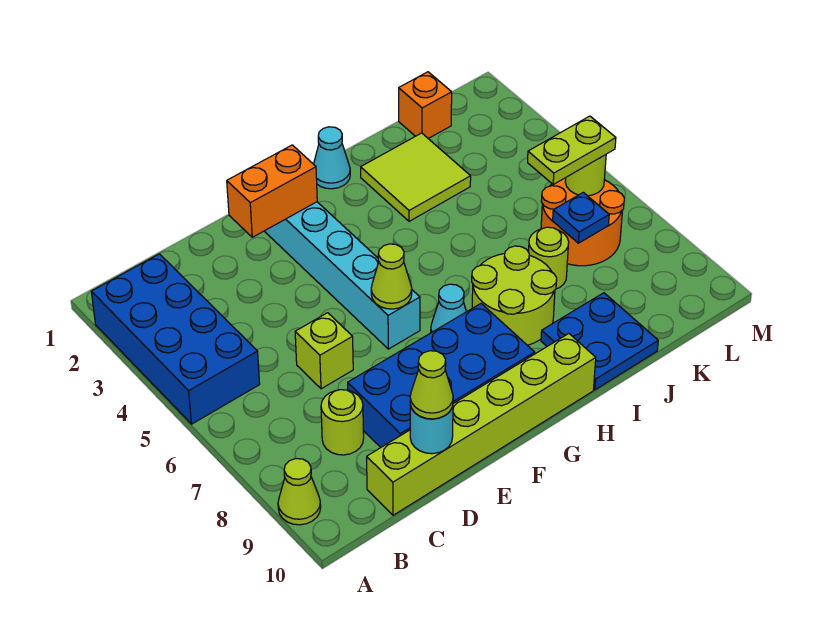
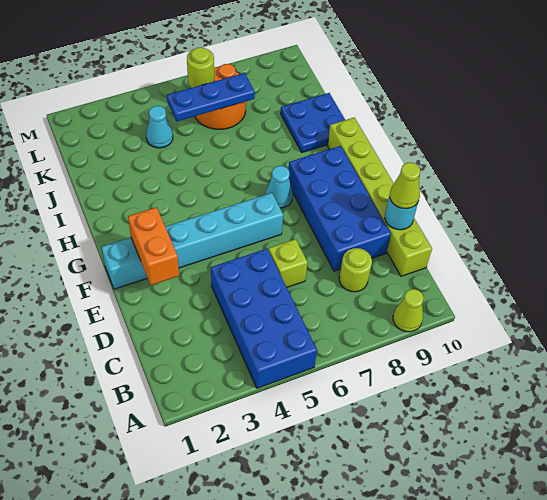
blue 2x4 brick [91,254,260,424] -> blue 2x4 brick turned to [211,249,317,388]
lime 1x1 cone [371,244,412,309] -> none
cyan 1x1 cone [314,127,350,189] -> cyan 1x1 cone moved to [146,106,173,148]
lime 2x2 round brick [472,246,557,345] -> none
lime 2x2 tile [361,133,471,221] -> none
lime 1x1 round brick [529,227,569,289] -> none
orange 1x1 brick [399,72,452,138] -> none
lime 1x2 plate [528,116,616,184] -> none
blue 1x1 plate [553,192,609,243] -> blue 1x3 plate [167,73,255,121]

